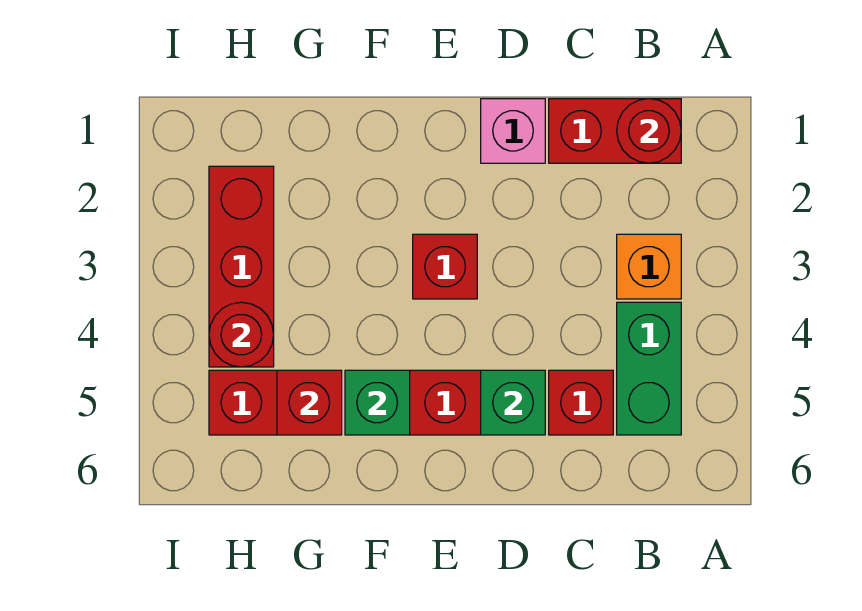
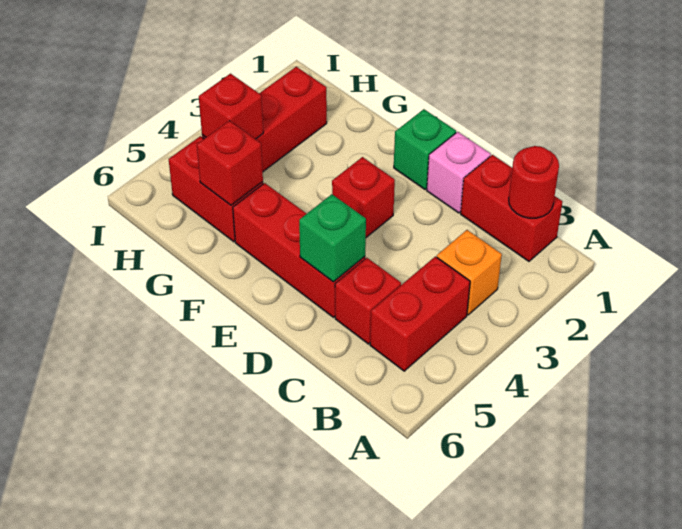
green 1x2 brick [617,302,681,435] -> red 1x2 brick [370,256,470,371]
green 1x1 brick [345,370,410,435] -> green 1x1 brick moved to [394,109,456,189]
red 1x1 round brick [209,302,274,367] -> red 1x1 brick [199,74,263,139]

